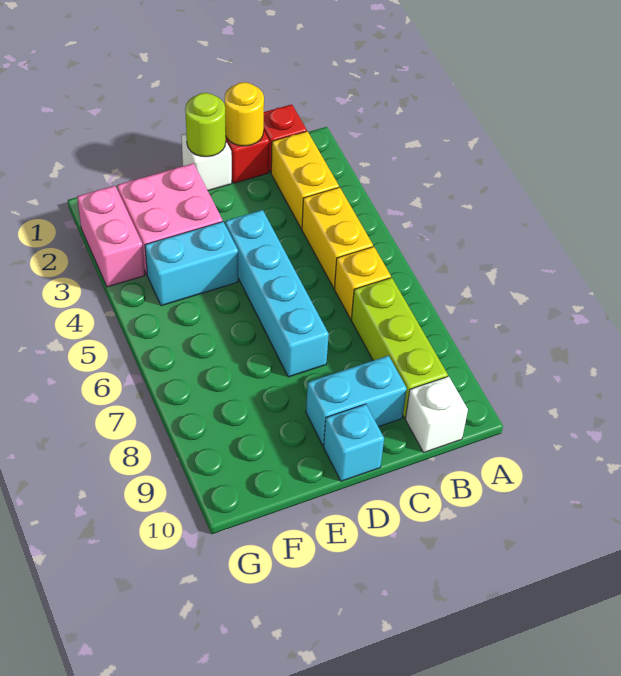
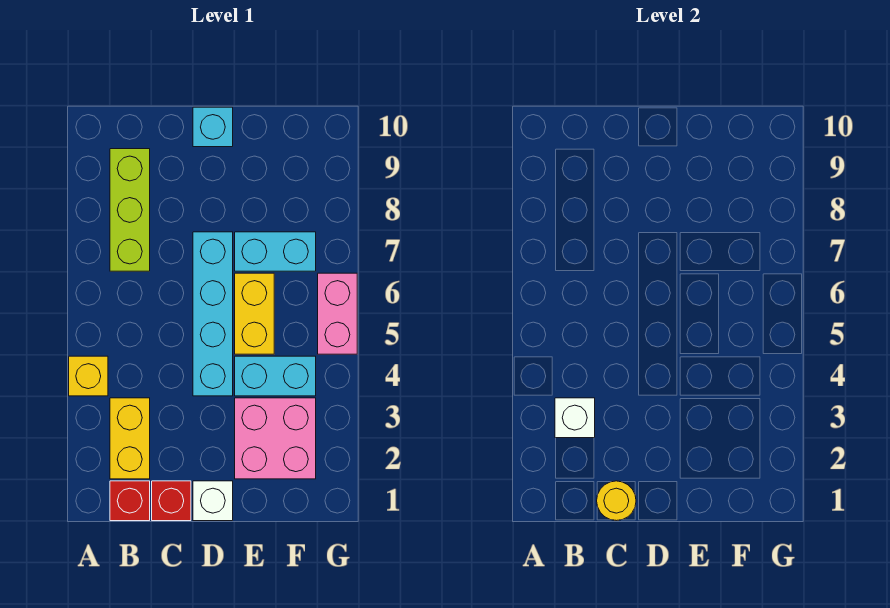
yellow 1x2 brick [302,187,373,288] -> yellow 1x2 brick moved to [235,273,274,354]
yellow 1x1 brick [334,247,391,319] -> yellow 1x1 brick moved to [69,356,108,396]
white 1x1 brick [405,376,468,452] -> white 1x1 brick moved to [555,398,595,438]
cyan 1x2 brick [306,356,407,445] -> cyan 1x2 brick moved to [235,232,316,271]
lime 1x1 round brick [185,93,226,157] -> none
pink 1x2 brick [77,186,145,287] -> pink 1x2 brick moved to [318,273,357,354]

